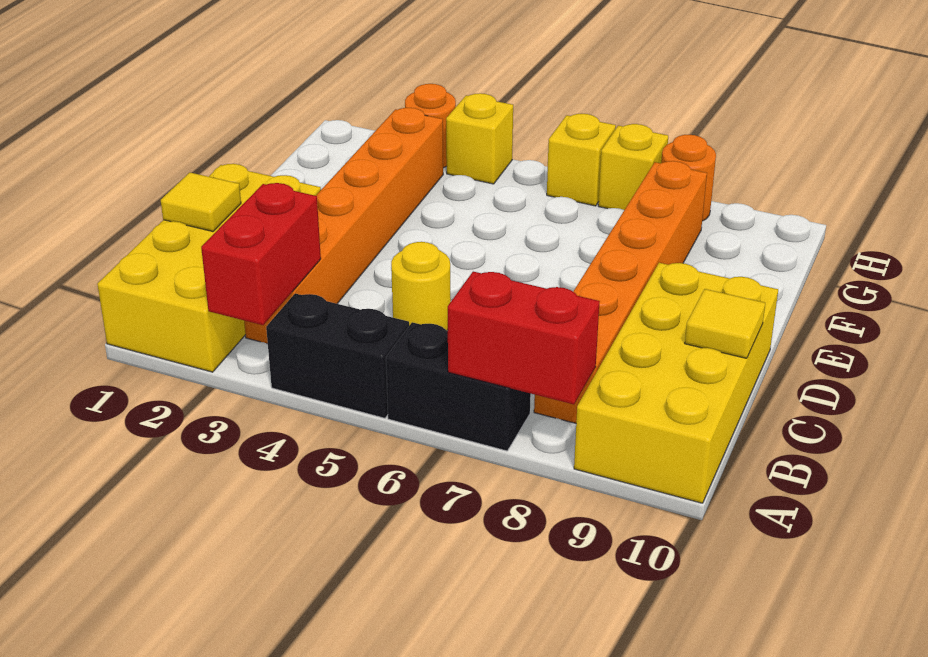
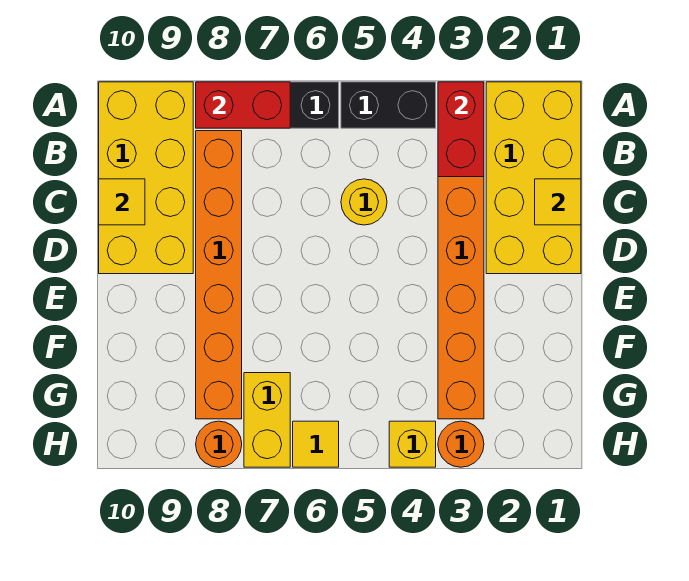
yellow 1x1 brick [547,114,616,206] -> yellow 1x1 tile [293,421,339,467]
yellow 1x1 brick [598,124,668,210] -> yellow 1x2 brick [244,373,290,467]

